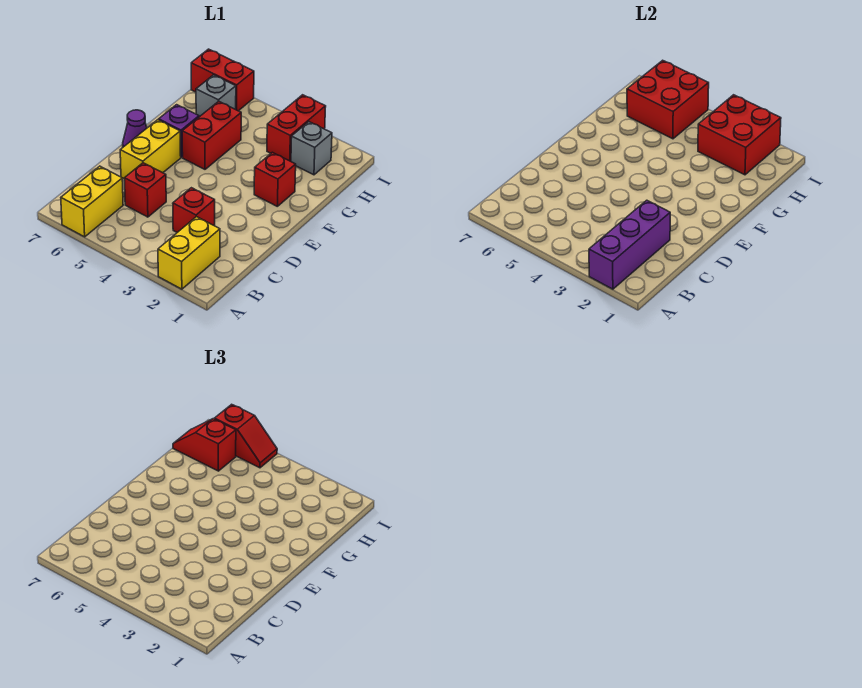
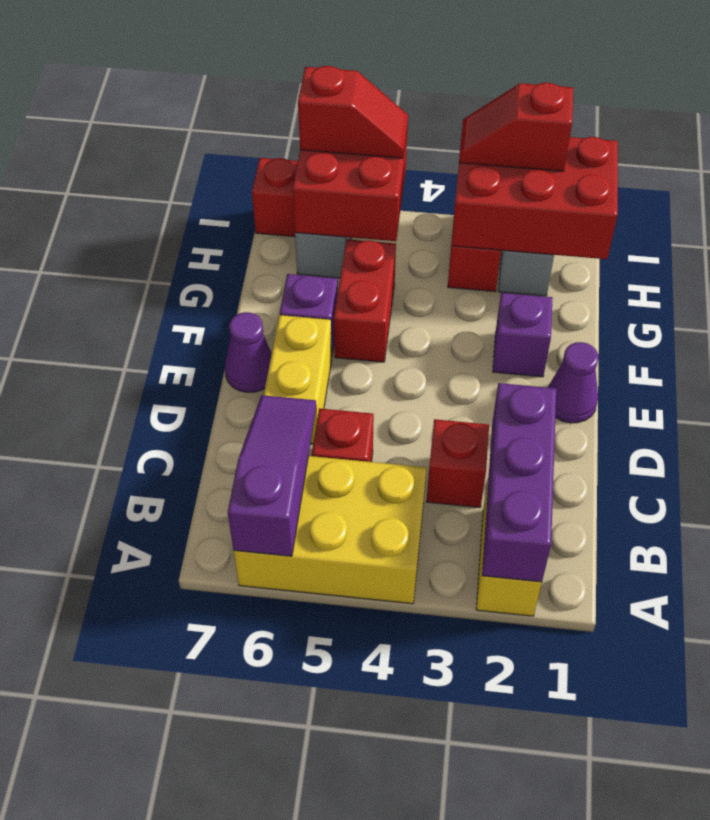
yellow 1x2 brick [61,166,123,237] -> yellow 2x3 brick [234,456,426,604]
none -> purple 1x3 slope [228,395,316,556]
none -> purple 1x1 cone [548,342,598,423]
red 1x1 brick [254,152,296,206] -> purple 1x1 brick [493,293,553,377]
red 2x2 brick [698,95,781,175] -> red 2x3 brick [451,137,618,259]
red 1x2 slope [173,419,236,471] -> red 1x2 slope moved to [459,83,573,171]

